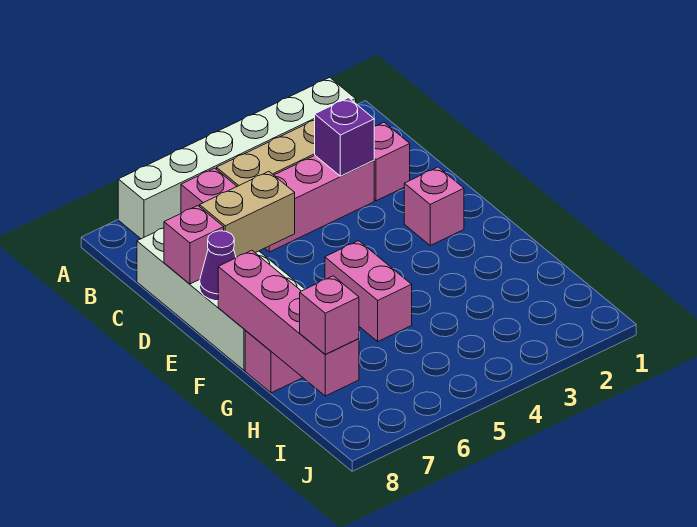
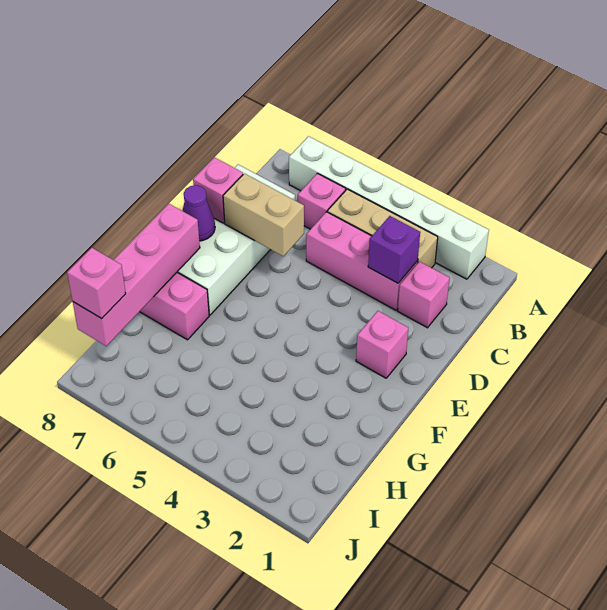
pink 1x2 brick [325,241,412,341] -> none

